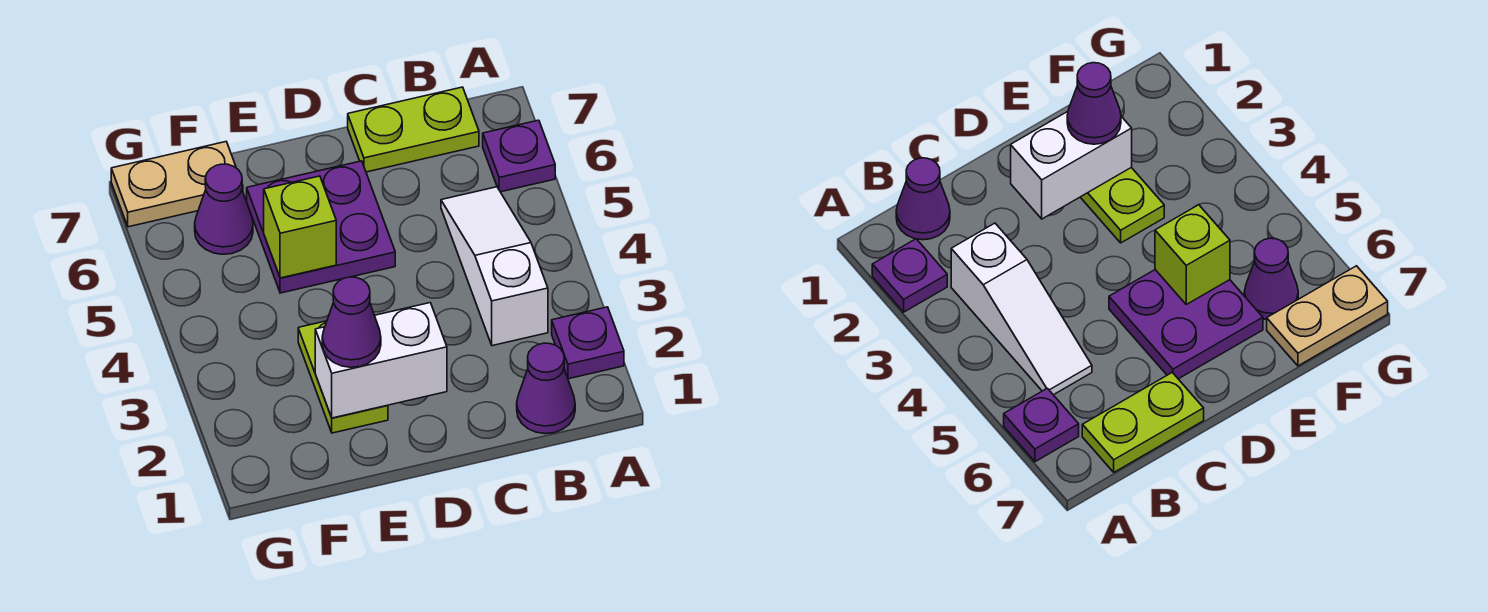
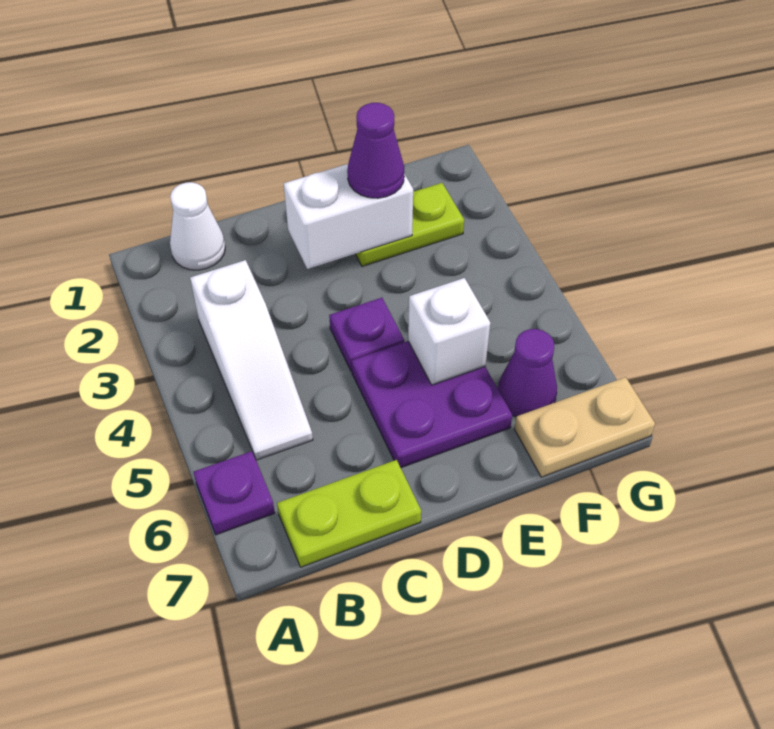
purple 1x1 plate [552,307,624,379] -> purple 1x1 plate moved to [329,298,404,371]
purple 1x1 cone [517,343,575,434] -> white 1x1 cone [170,182,225,270]
lime 1x2 plate [298,321,388,433] -> lime 1x2 plate turned to [356,183,464,266]
lime 1x1 brick [264,176,336,278] -> white 1x1 brick [408,278,490,385]

